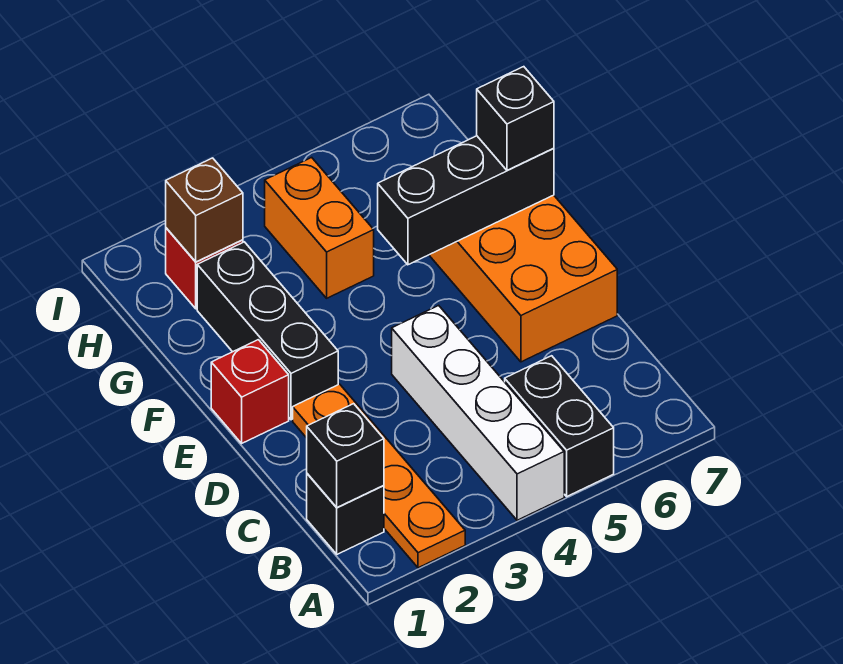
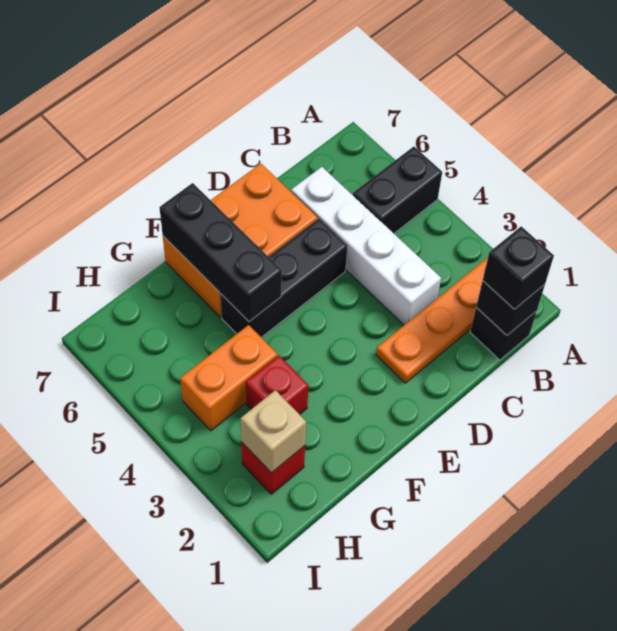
white 1x4 brick [392,305,564,520] -> white 1x4 brick turned to [291,167,441,325]
red 1x1 brick [211,340,289,443] -> red 1x1 brick moved to [246,356,308,414]
black 1x3 brick [197,242,338,420] -> black 1x3 brick moved to [221,219,347,337]
black 1x1 brick [477,67,554,170] -> black 1x1 brick moved to [483,226,554,309]
brown 1x1 brick [166,158,243,262] -> tan 1x1 brick [241,390,306,473]

